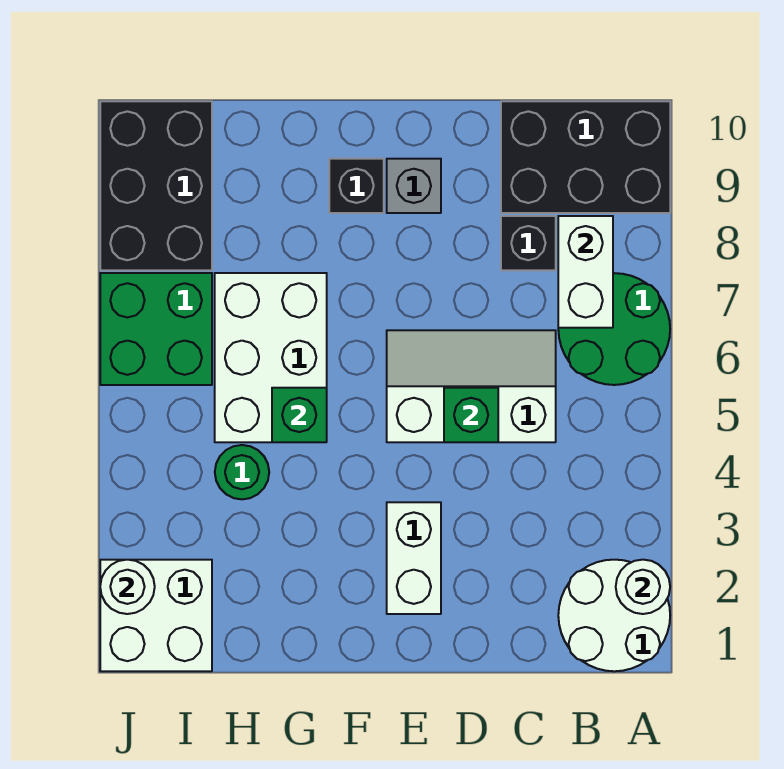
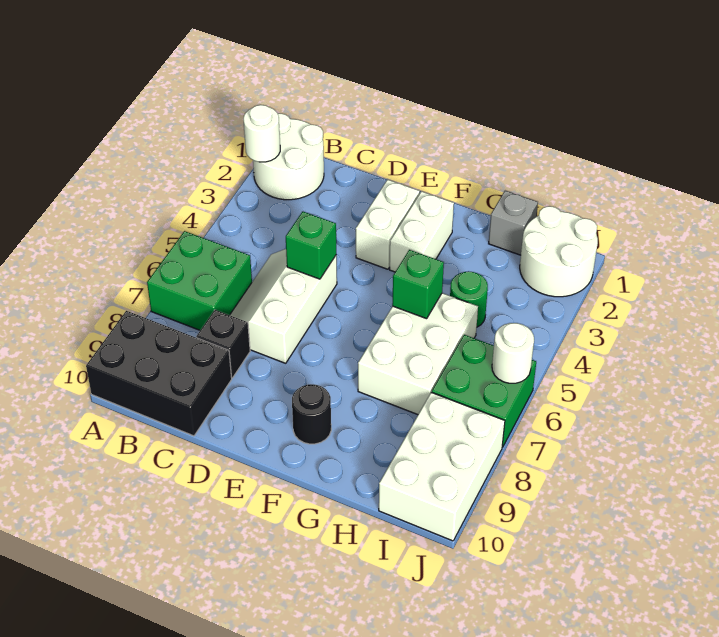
green 2x2 round brick [558,273,670,385] -> green 2x2 brick [147,231,252,330]
white 1x2 brick [558,216,613,328] -> white 1x2 brick moved to [390,191,454,272]
white 2x3 slope [387,330,556,442] -> white 2x3 slope turned to [230,249,337,363]
grey 1x1 brick [387,159,441,213] -> grey 1x1 brick moved to [489,191,538,255]
black 1x1 brick [329,159,384,213] -> black 1x1 round brick [292,384,331,444]
white 2x2 brick [100,560,212,671] -> white 2x2 round brick [520,206,598,297]
black 2x3 brick [100,101,212,270] -> white 2x3 brick [379,392,505,541]
white 1x1 round brick [100,560,155,614] -> white 1x1 round brick moved to [492,323,534,383]

